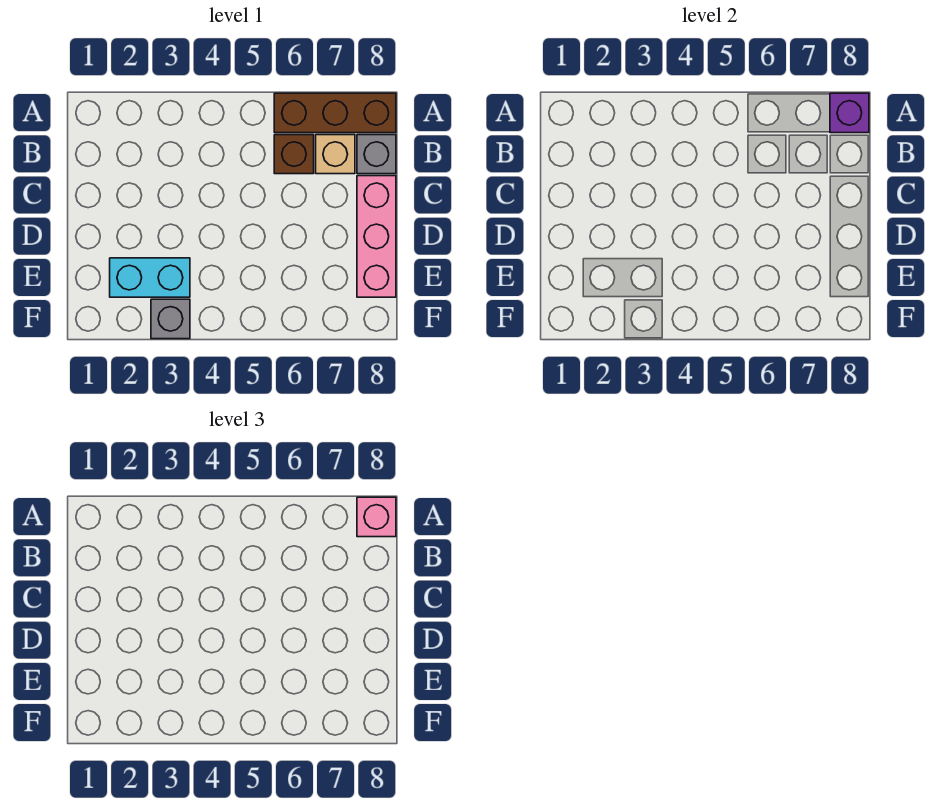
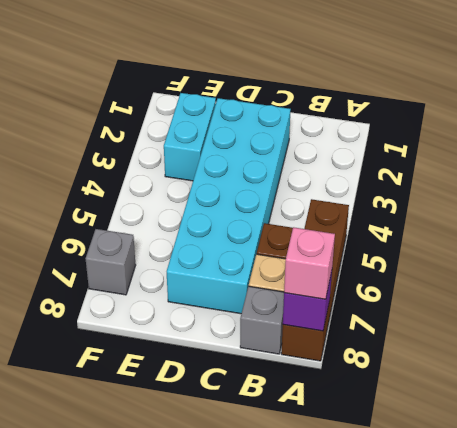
brown 1x3 brick [274,93,396,133] -> brown 1x4 brick [281,199,349,361]
none -> cyan 2x6 brick [167,98,291,314]
pink 1x3 brick [357,176,396,297] -> none
grey 1x1 brick [151,299,190,339] -> grey 1x1 brick moved to [85,229,136,295]

